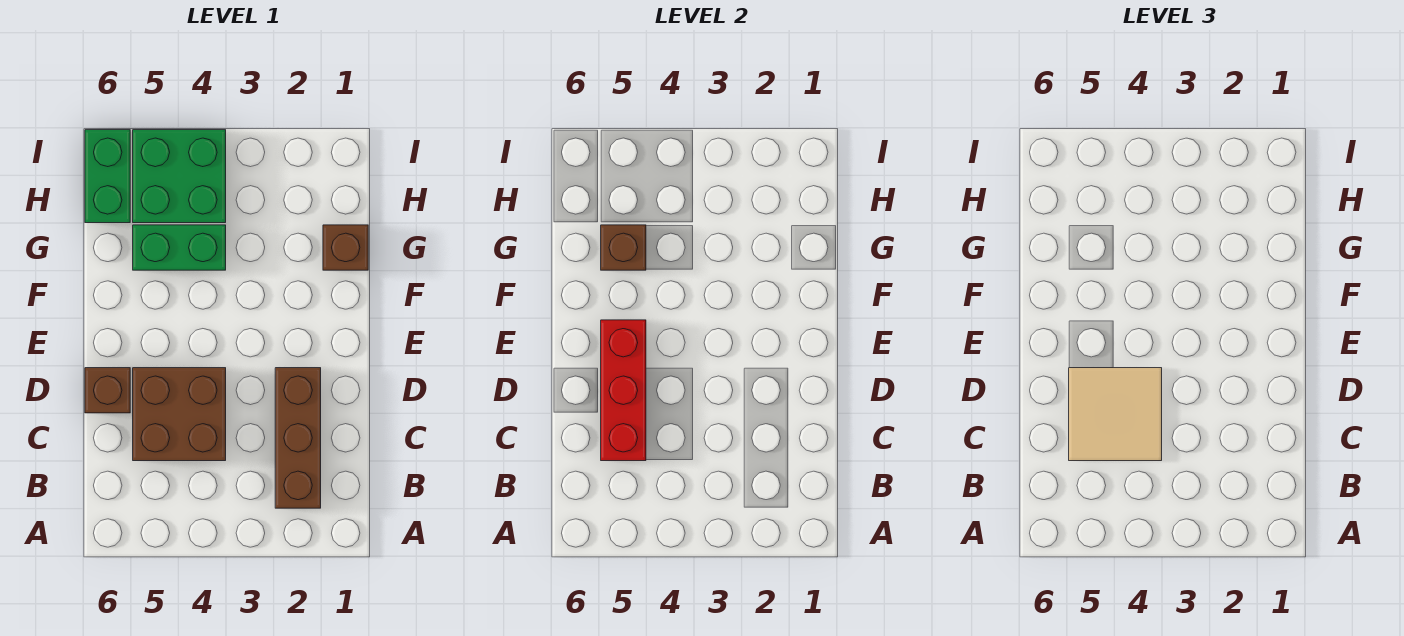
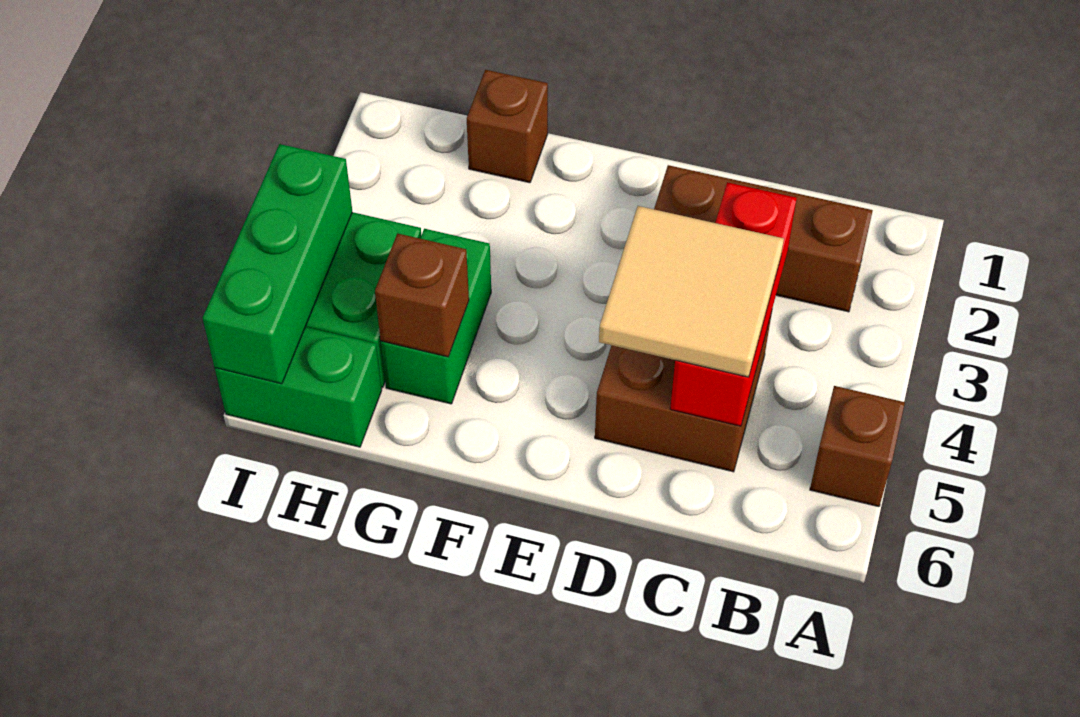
red 1x3 brick [601,320,646,461] -> red 1x3 brick turned to [670,182,797,426]
brown 1x1 brick [85,368,130,413] -> brown 1x1 brick moved to [810,386,905,507]
none -> green 1x3 brick [203,144,352,384]

